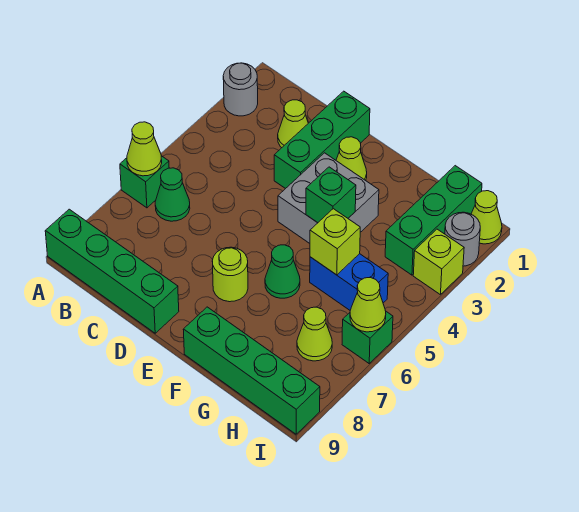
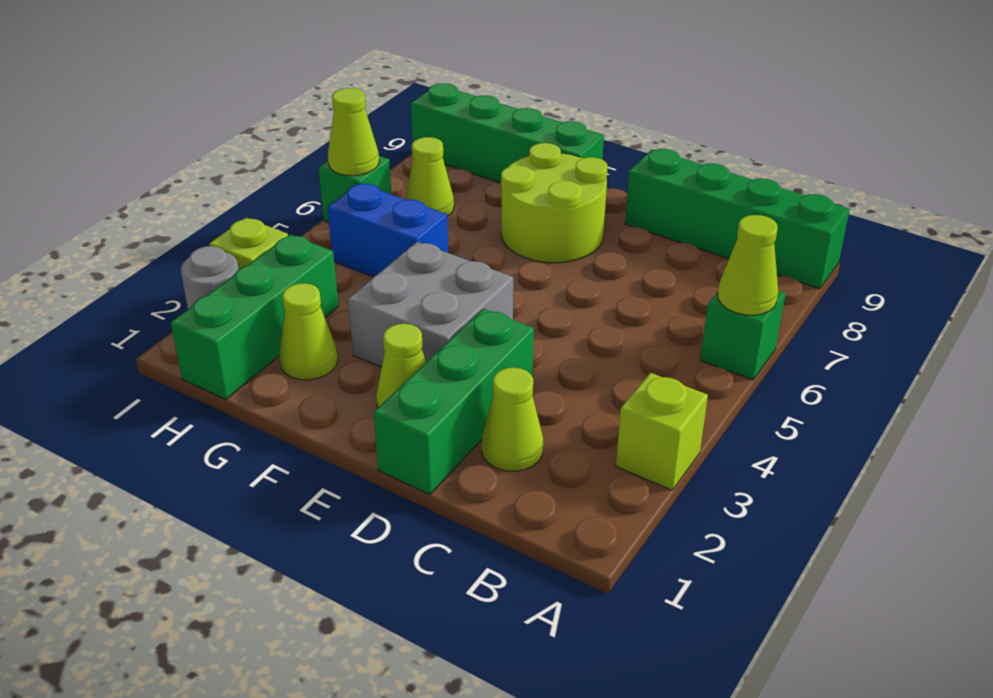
grey 1x1 round brick [223,63,258,116] -> none
green 1x1 cone [155,168,190,221] -> none
lime 1x1 round brick [212,247,248,302] -> lime 2x2 round brick [501,143,608,263]
green 1x1 brick [306,167,356,223] -> none
green 1x1 cone [265,245,300,298] -> none
lime 1x1 brick [310,209,360,275] -> lime 1x1 brick moved to [616,373,708,490]
lime 1x1 cone [471,191,502,244] -> lime 1x1 cone moved to [279,283,338,380]

